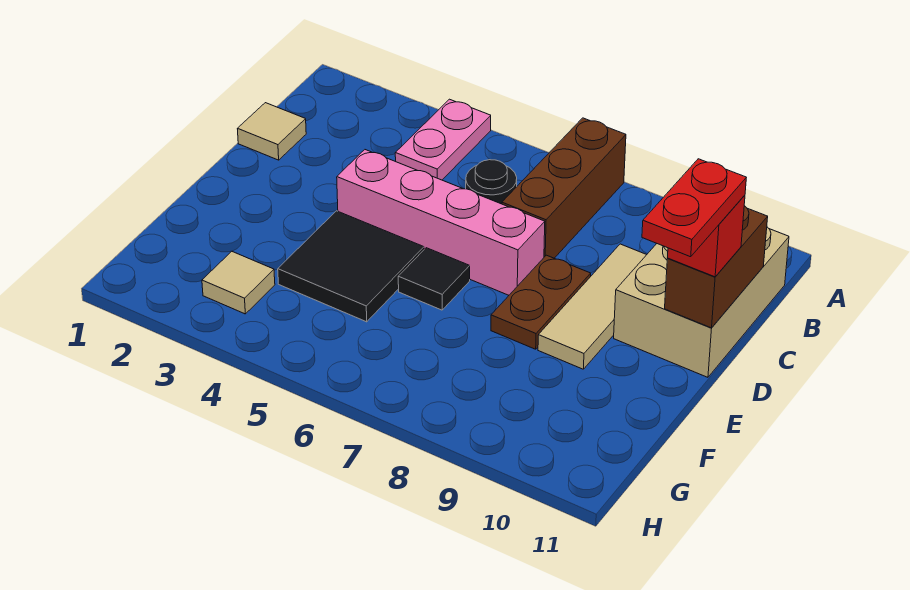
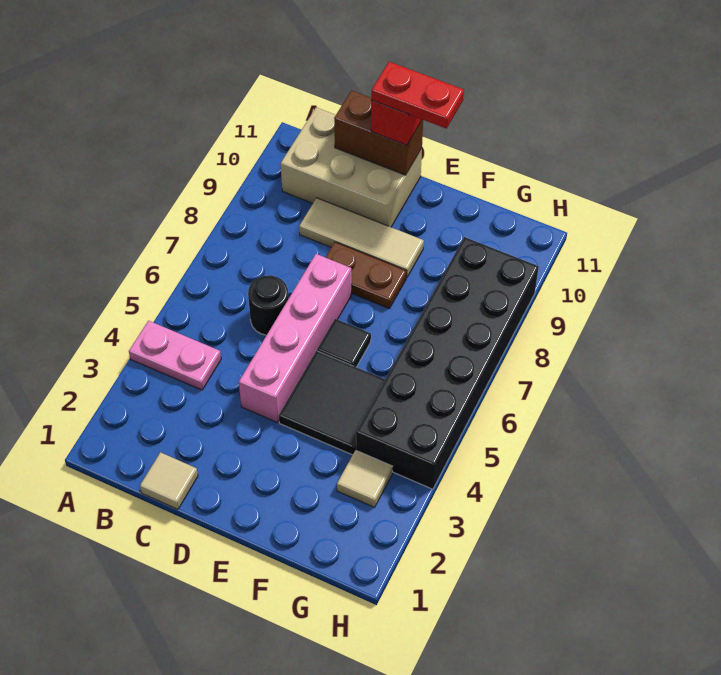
brown 1x3 brick [502,118,626,258] -> none
none -> black 2x6 brick [356,237,539,489]

